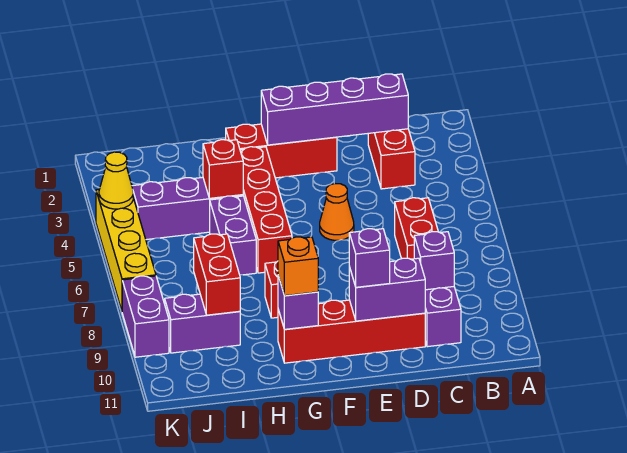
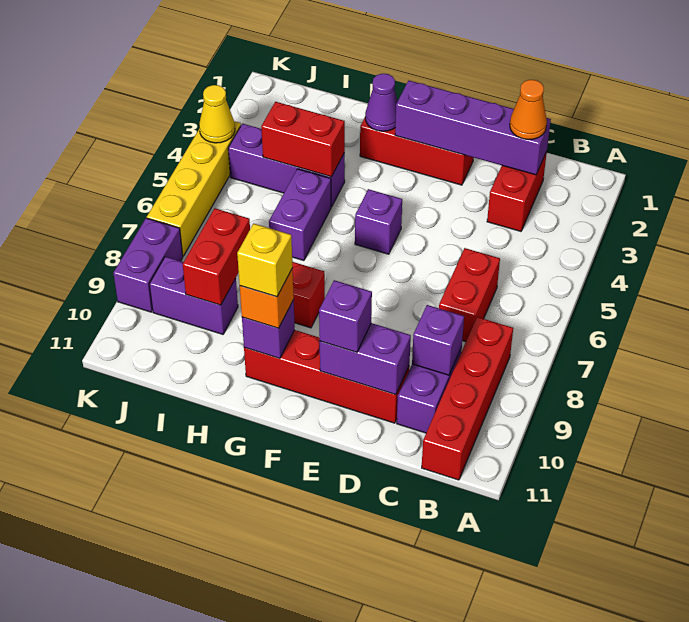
orange 1x1 cone [320,183,354,240] -> orange 1x1 cone moved to [510,80,547,140]
none -> purple 1x1 brick [355,189,402,254]
none -> purple 1x1 cone [365,74,398,131]
red 1x4 brick [240,147,292,273] -> red 1x4 brick moved to [422,317,513,480]
none -> yellow 1x1 brick [237,224,293,297]
red 1x1 brick [203,140,243,198] -> red 1x2 brick [261,102,345,177]

